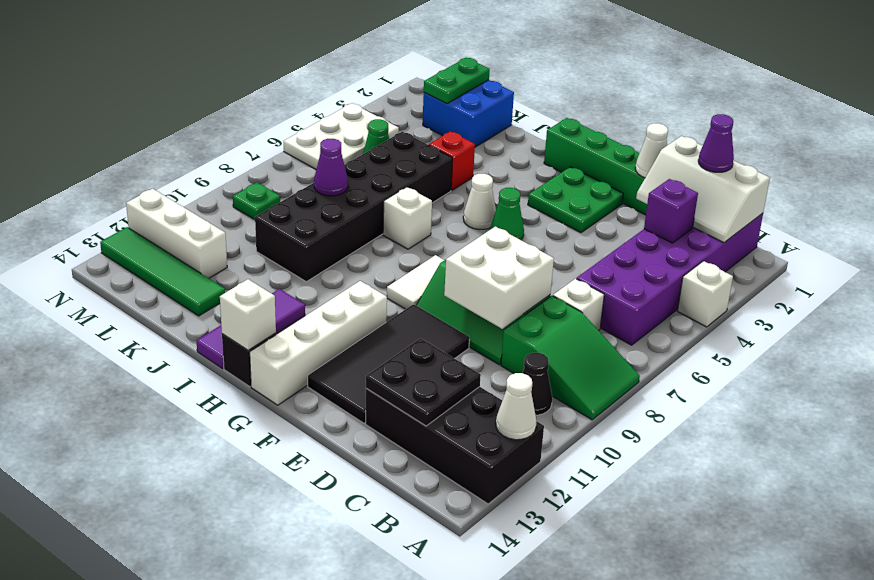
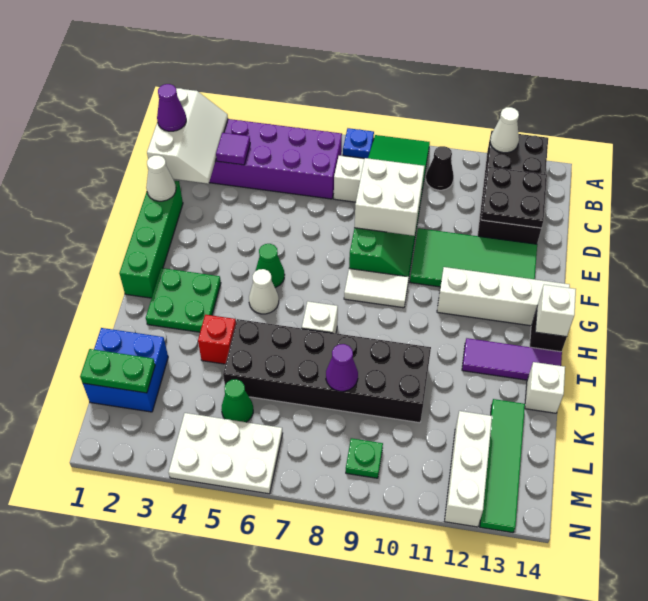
white 1x1 brick [678,261,733,327] -> white 1x1 brick moved to [525,362,565,413]
none -> blue 1x1 plate [343,128,374,158]
purple 1x1 brick [644,179,698,243] -> purple 1x1 tile [216,133,250,165]
black 2x4 tile [308,304,470,423] -> green 2x4 tile [410,228,537,287]
green 2x2 plate [528,167,623,233] -> green 2x2 plate moved to [146,268,221,332]

